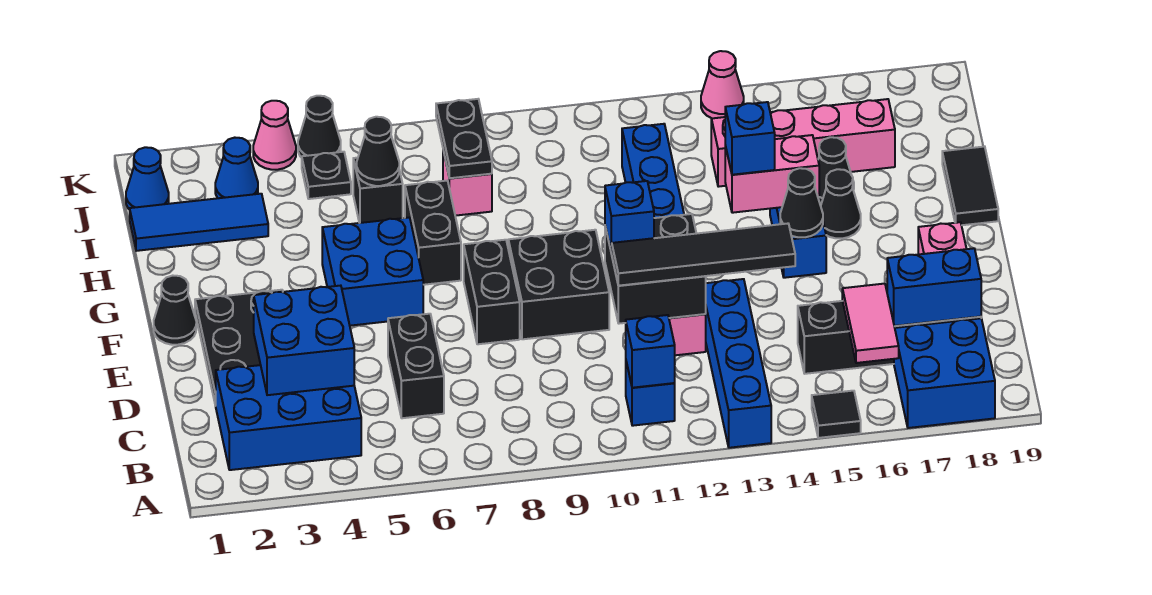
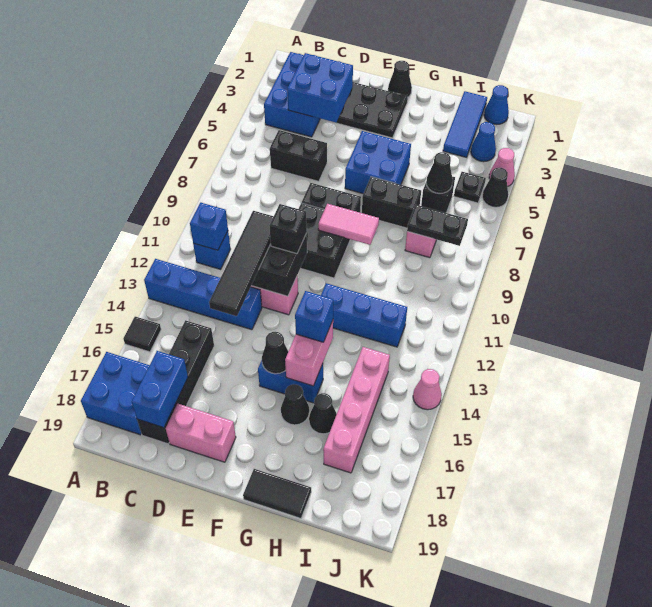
pink 1x2 tile [842,284,899,363] -> pink 1x2 tile moved to [318,204,379,245]
blue 1x1 brick [605,181,654,253] -> black 1x1 brick [270,204,307,254]

